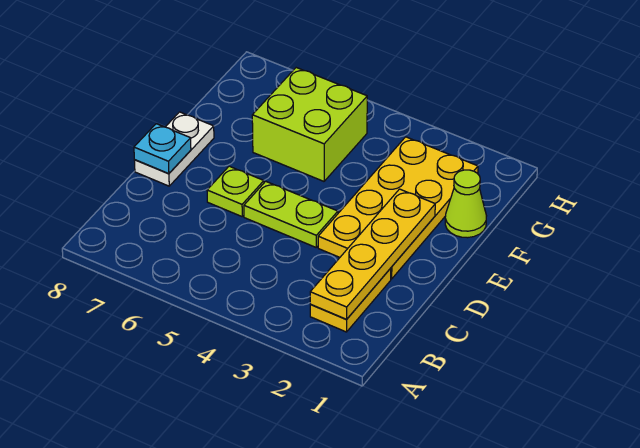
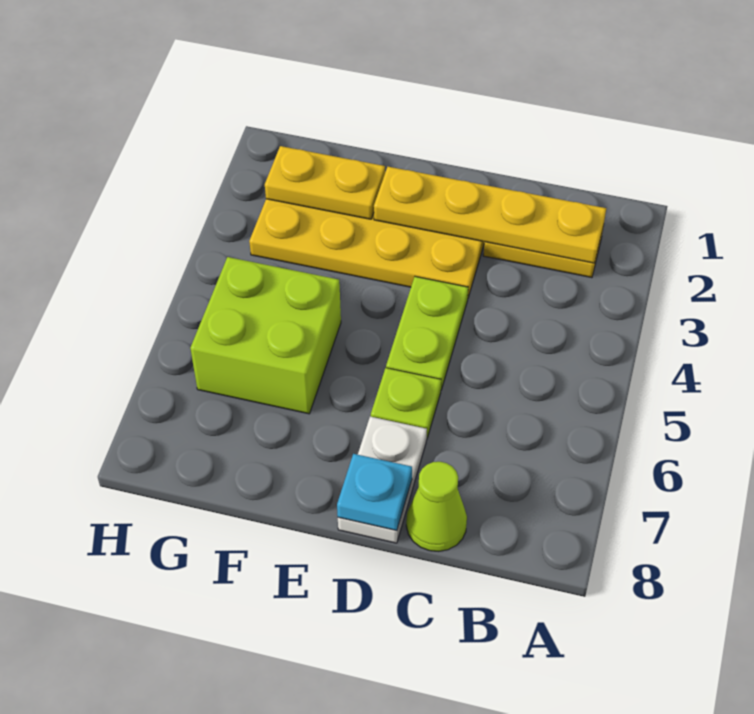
white 1x2 plate [134,112,214,186] -> white 1x2 plate turned to [338,416,427,543]
lime 1x1 cone [445,170,486,238] -> lime 1x1 cone moved to [406,462,467,551]
none -> yellow 1x2 plate [265,146,385,219]

